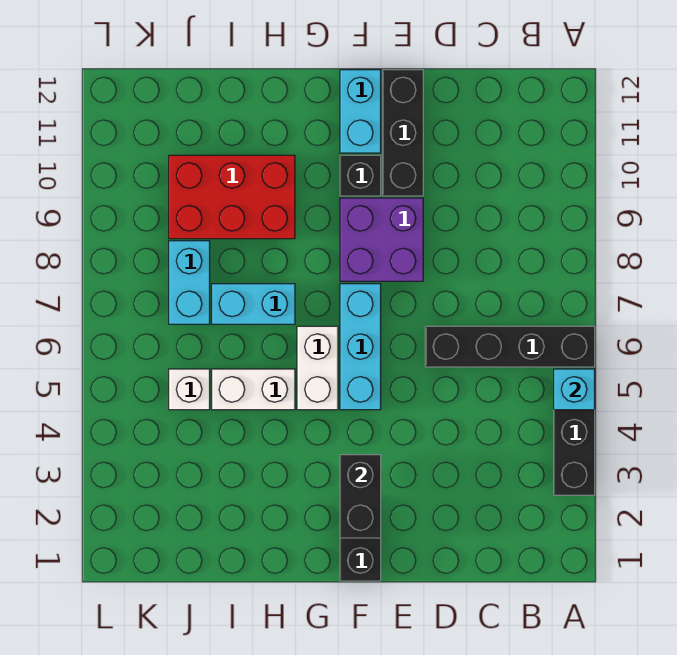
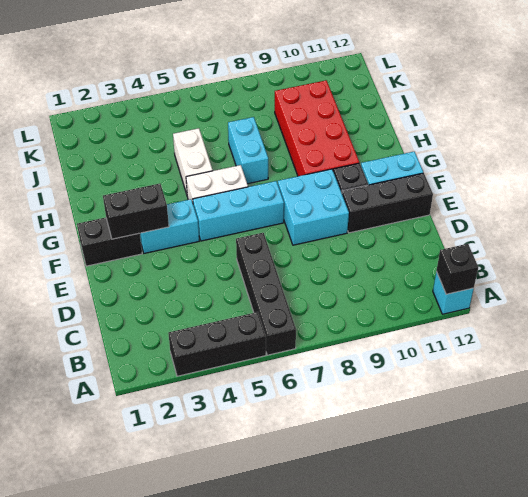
cyan 1x1 brick [554,369,595,410] -> cyan 1x1 brick moved to [433,272,474,314]
none -> black 1x1 brick [436,244,478,294]
purple 2x2 brick [340,198,423,281] -> cyan 2x2 brick [278,169,349,245]
red 2x3 brick [169,155,295,239] -> red 2x4 brick [275,80,359,176]
white 1x1 brick [169,369,210,410] -> none
cyan 1x2 brick [169,241,210,324] -> cyan 1x2 brick moved to [140,199,199,253]

